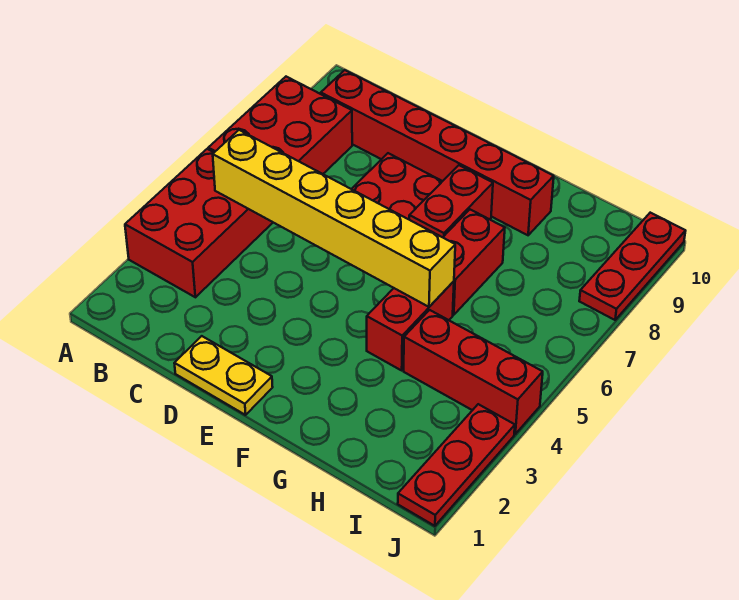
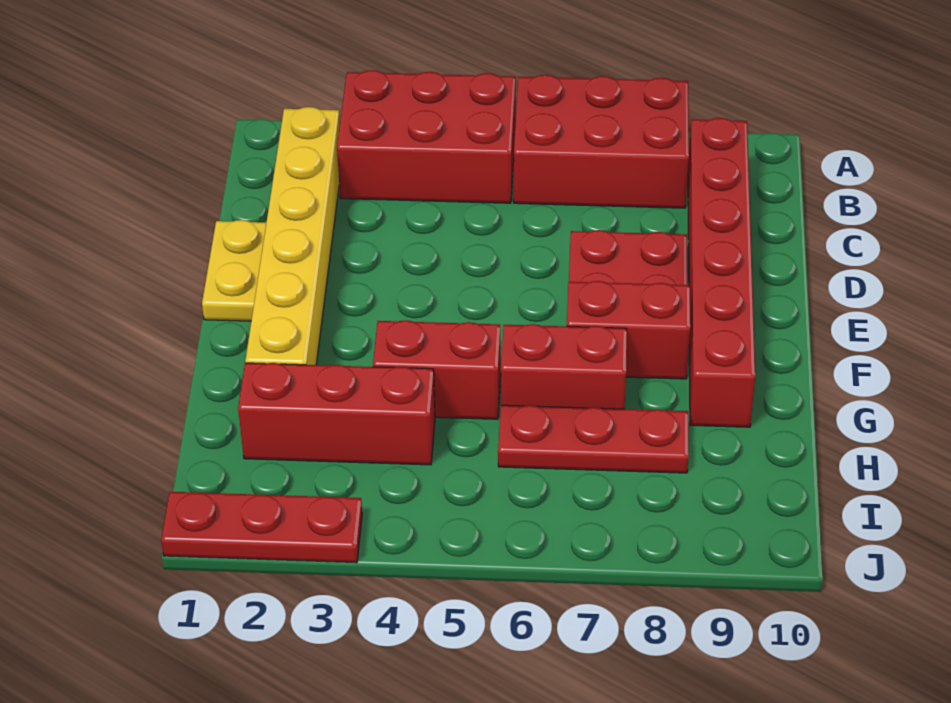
yellow 1x6 brick [213,130,455,307] -> yellow 1x6 brick moved to [245,107,340,365]
red 1x3 brick [404,310,543,434] -> red 1x3 brick turned to [238,363,435,465]
red 1x3 plate [579,213,685,320] -> red 1x3 plate moved to [498,405,689,473]

